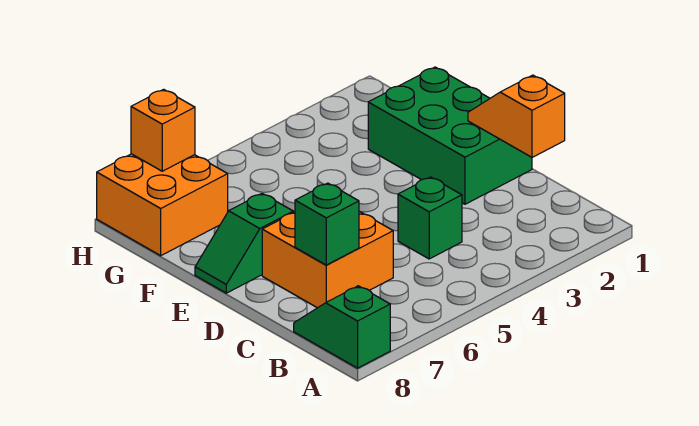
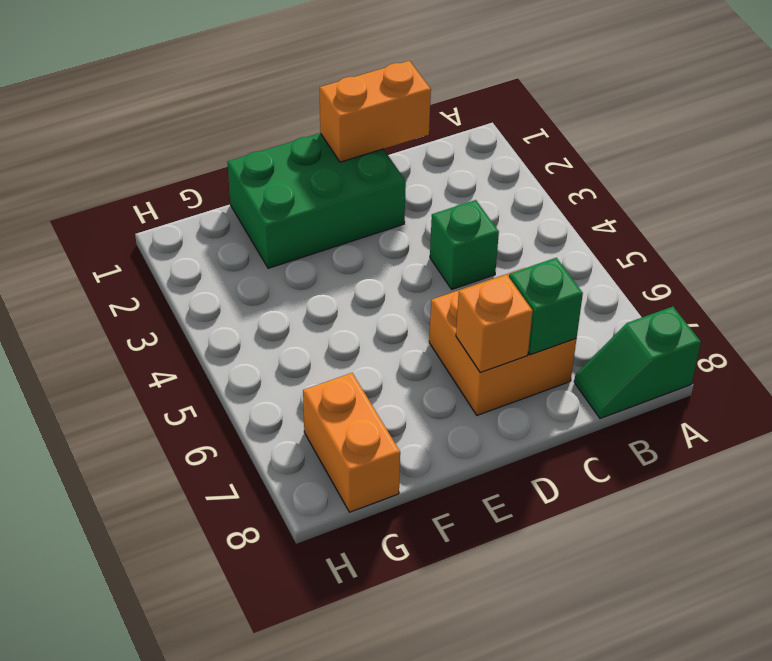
orange 1x2 slope [468,75,565,157] -> orange 1x2 brick [320,61,431,162]
green 1x2 slope [195,194,293,293] -> none
orange 2x2 brick [97,154,228,256] -> orange 1x2 brick [303,373,400,512]
orange 1x1 brick [131,89,195,171] -> orange 1x1 brick moved to [456,274,533,372]

